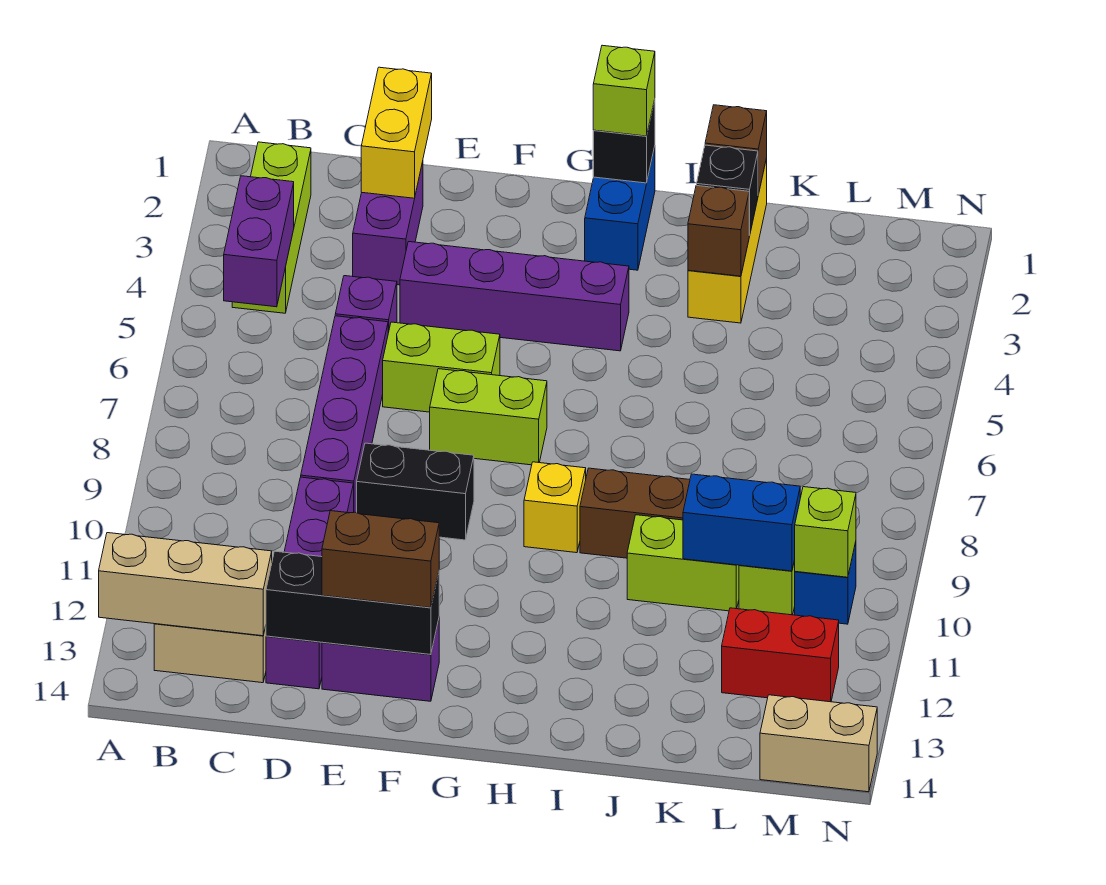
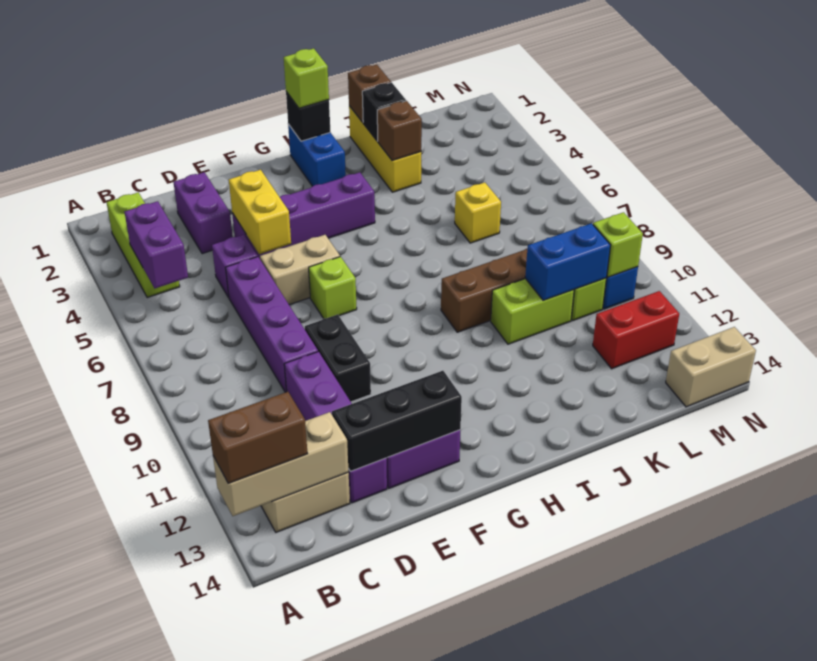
yellow 1x2 brick [361,67,432,198] -> yellow 1x2 brick moved to [229,170,291,254]
lime 1x2 brick [383,322,500,412] -> tan 1x2 brick [260,235,340,305]
black 1x2 brick [357,443,474,540] -> black 1x2 brick turned to [305,315,371,402]
brown 1x2 brick [322,511,439,608] -> brown 1x2 brick moved to [208,392,308,483]
lime 1x2 brick [430,369,547,465] -> lime 1x1 brick [309,257,357,319]
yellow 1x1 brick [524,462,586,553] -> yellow 1x1 brick moved to [455,182,501,243]

